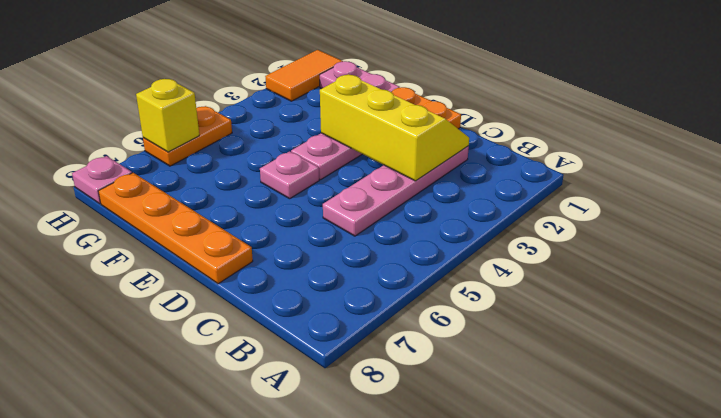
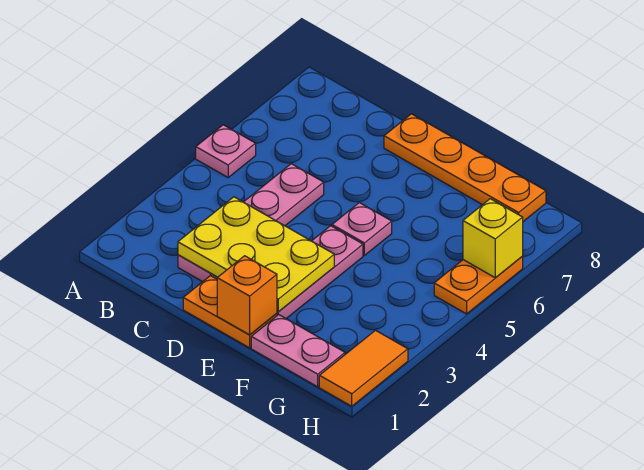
yellow 2x3 slope [320,75,469,181] -> yellow 2x3 plate [178,197,334,312]
none -> orange 1x1 brick [217,256,277,335]
pink 1x1 plate [72,156,132,204] -> pink 1x1 plate moved to [196,125,256,177]

